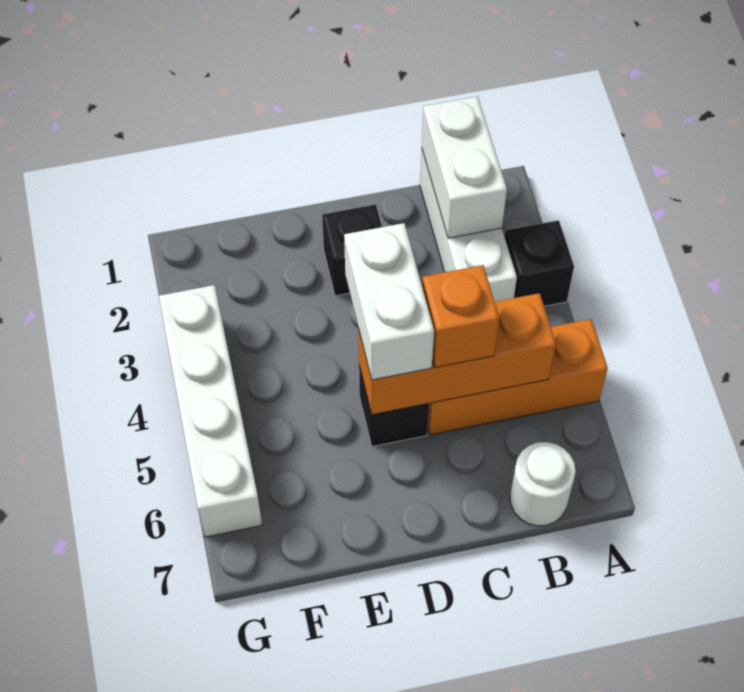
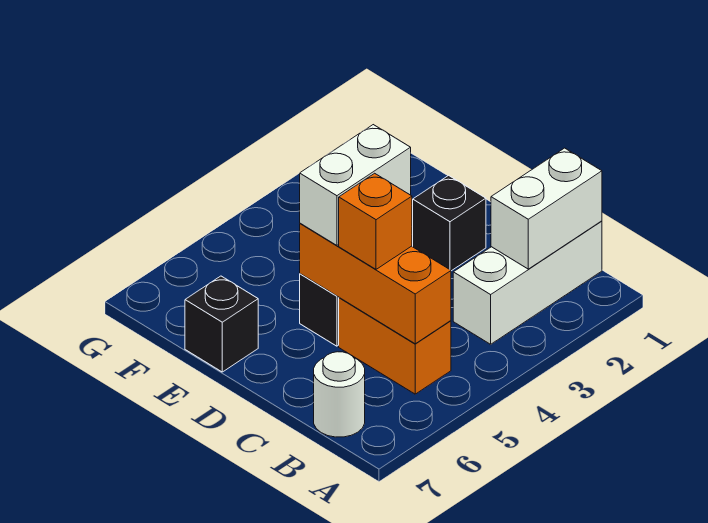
black 1x1 brick [505,220,574,306] -> black 1x1 brick moved to [185,276,258,372]
orange 1x3 brick [428,319,608,435] -> orange 1x2 brick [339,298,451,394]
white 1x4 brick [159,285,262,537] -> none

